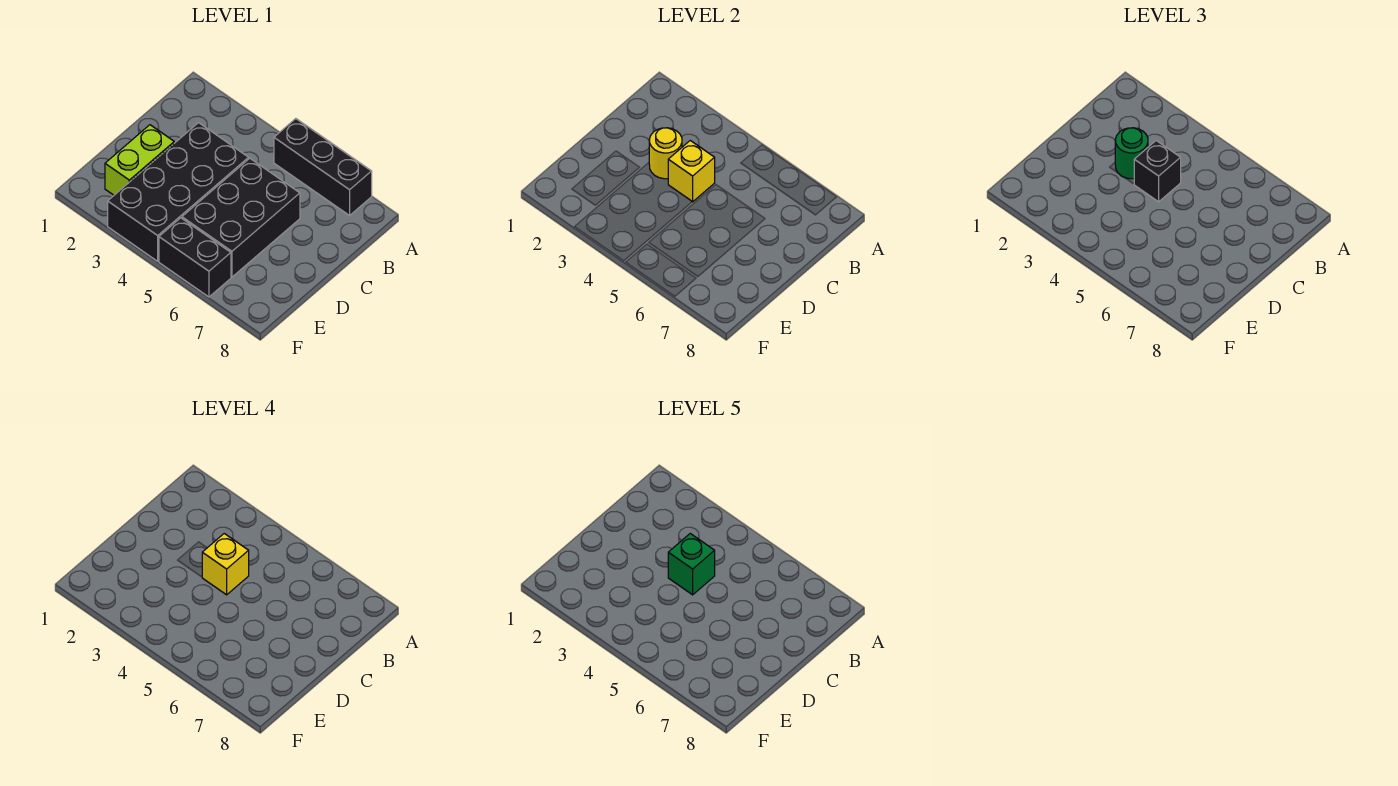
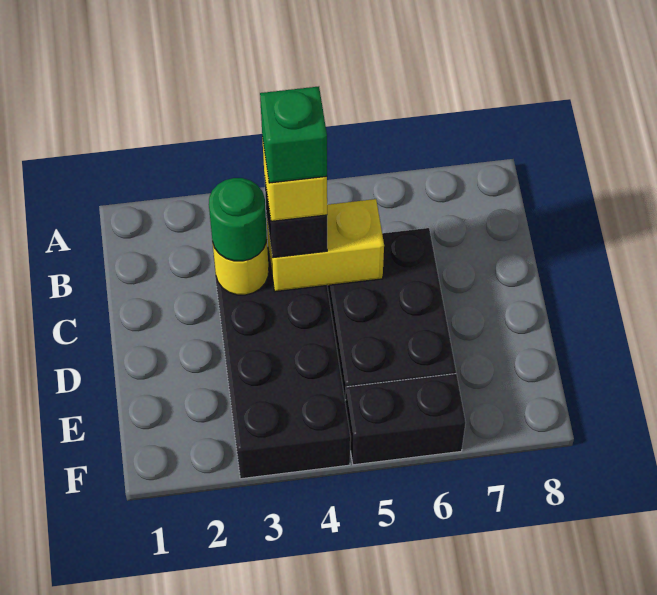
black 1x3 brick [274,119,372,215] -> none
yellow 1x1 brick [668,141,715,202] -> yellow 1x2 brick [266,199,384,292]
lime 1x2 brick [105,125,174,195] -> none

